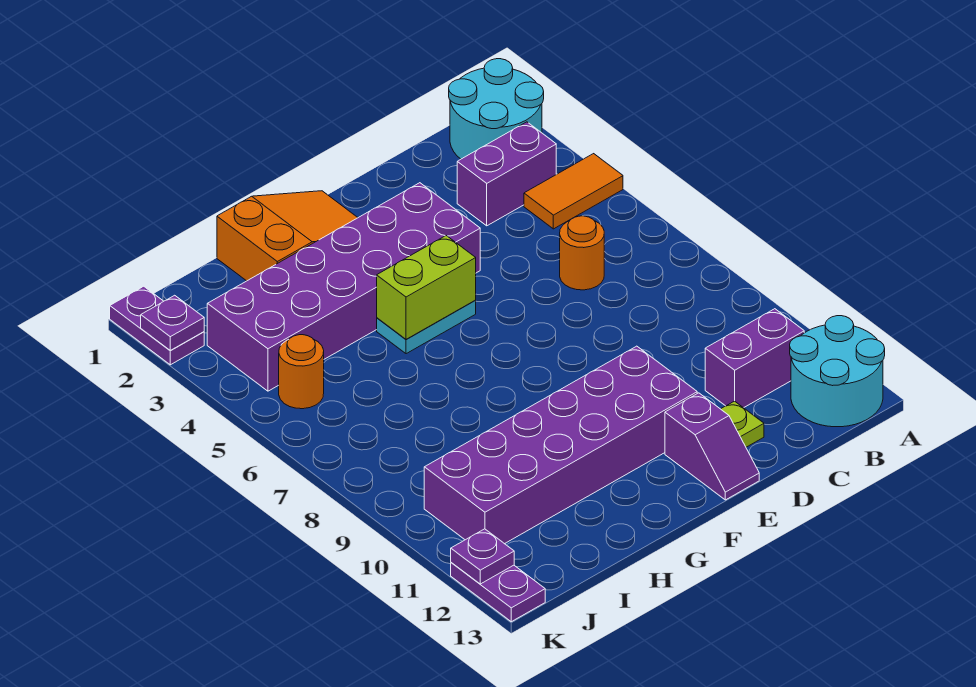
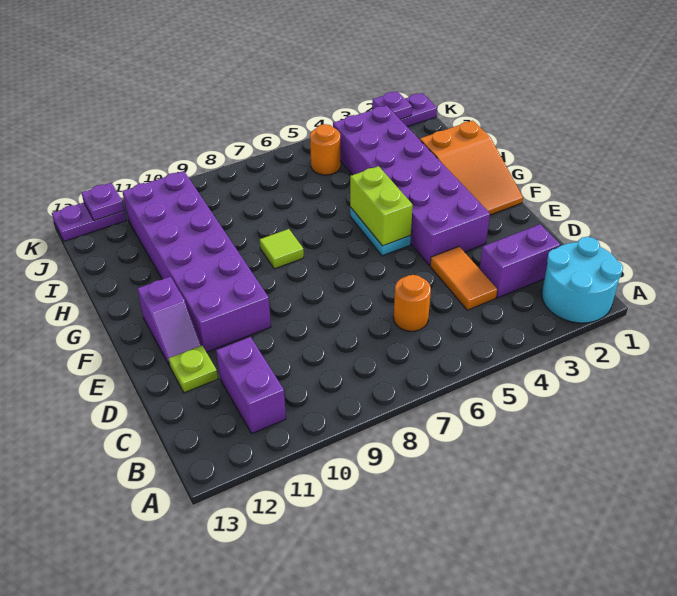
orange 1x2 tile [524,154,623,229] -> orange 1x2 tile moved to [430,247,497,310]
cyan 2x2 round brick [790,316,885,427] -> none
purple 1x2 brick [457,122,556,226] -> purple 1x2 brick turned to [480,224,560,298]
purple 1x2 slope [665,393,759,500] -> purple 1x2 slope turned to [137,277,201,366]
none -> lime 1x1 tile [260,229,304,269]

